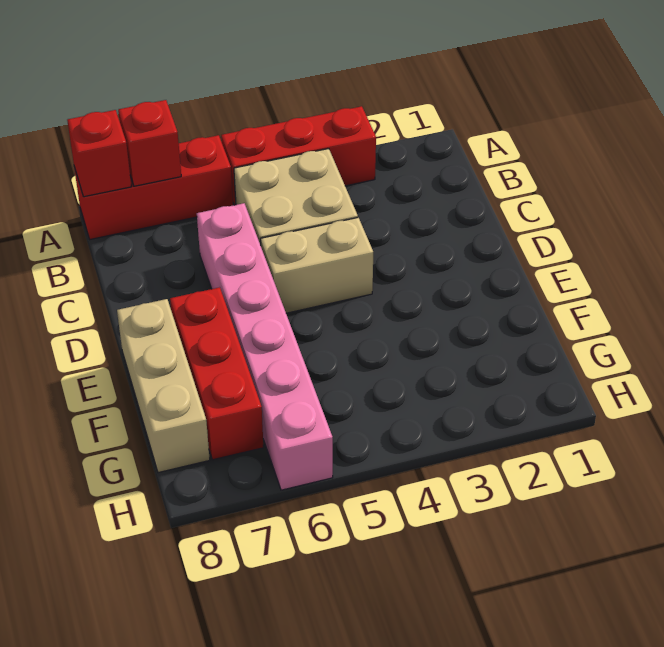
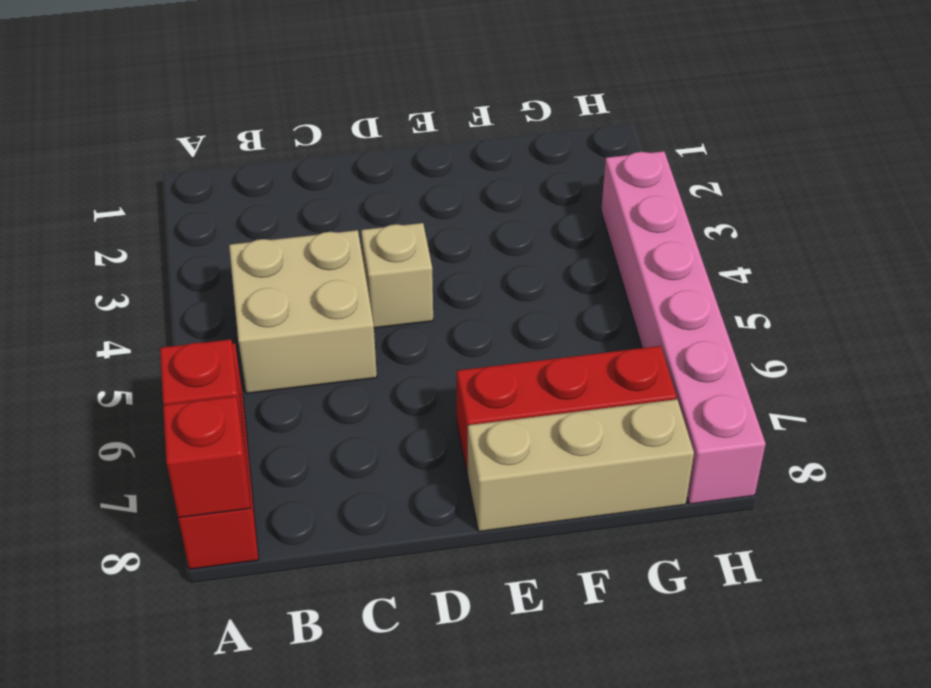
red 1x3 brick [221,106,376,205] -> none
pink 1x6 brick [197,203,333,490] -> pink 1x6 brick turned to [601,151,766,504]
tan 1x2 brick [260,218,373,313] -> tan 1x1 brick [361,223,433,328]

